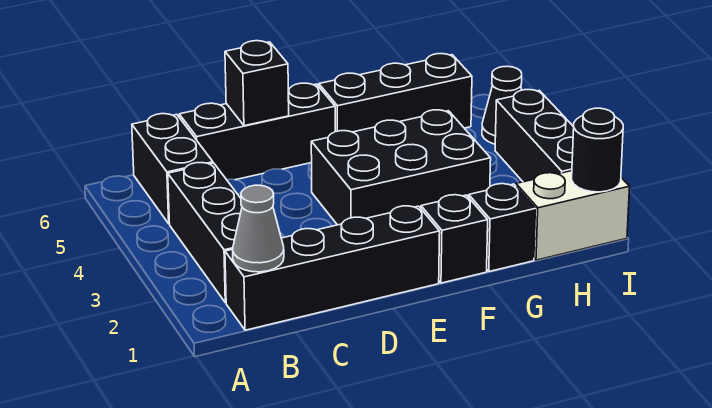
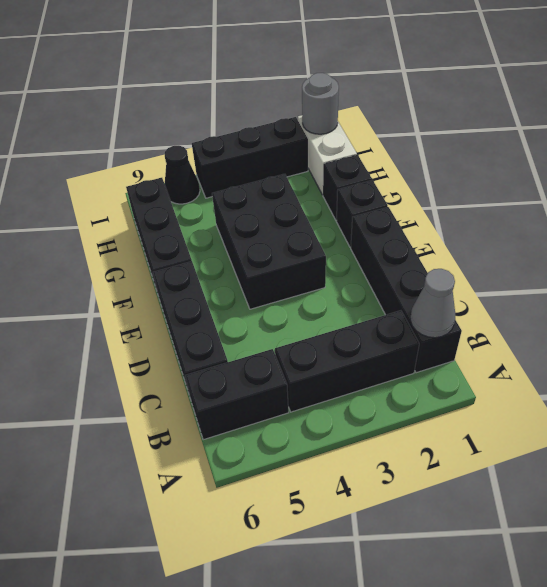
black 1x1 brick [225,41,289,126] -> none
black 1x1 round brick [572,108,623,192] -> grey 1x1 round brick [302,73,339,134]

